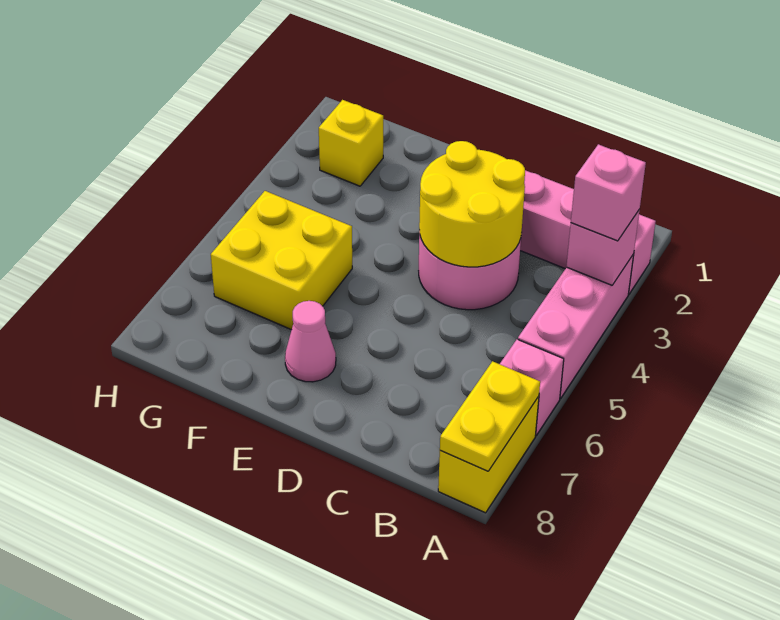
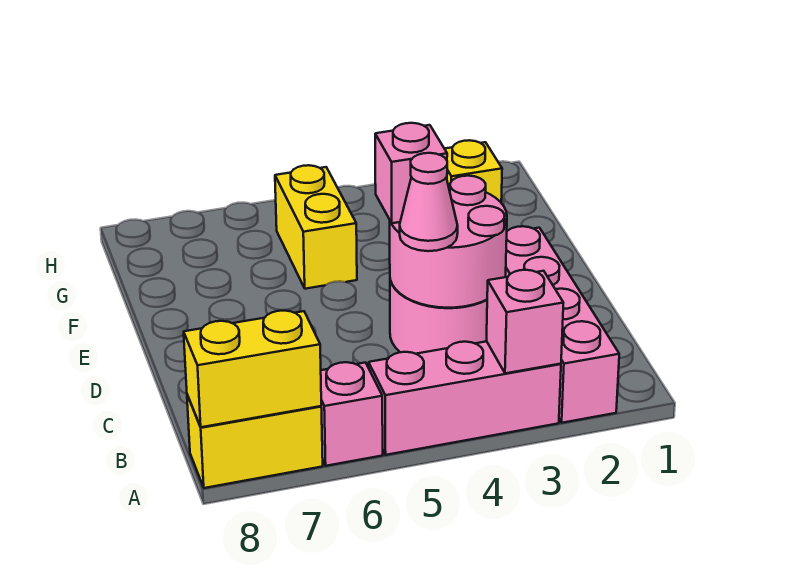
pink 1x1 brick [571,144,646,241] -> pink 1x1 brick moved to [375,123,447,223]
yellow 1x2 plate [440,361,540,471] -> yellow 1x2 brick [184,311,321,427]
yellow 2x2 round brick [419,141,525,267] -> pink 2x2 round brick [390,176,507,308]
pink 1x1 cone [285,301,336,382] -> pink 1x1 cone moved to [400,153,458,251]
yellow 2x2 brick [211,191,352,330] -> yellow 1x2 brick [275,165,357,289]

